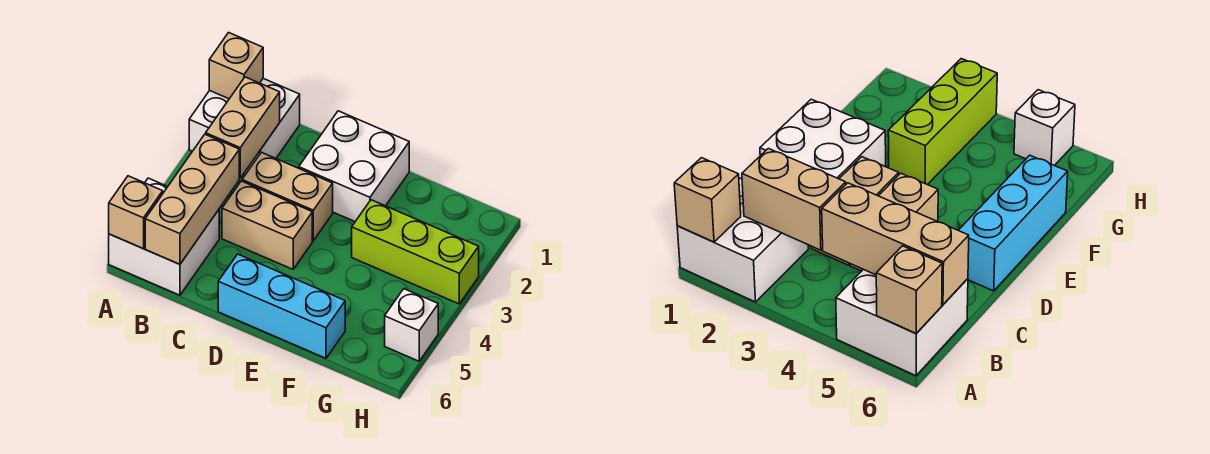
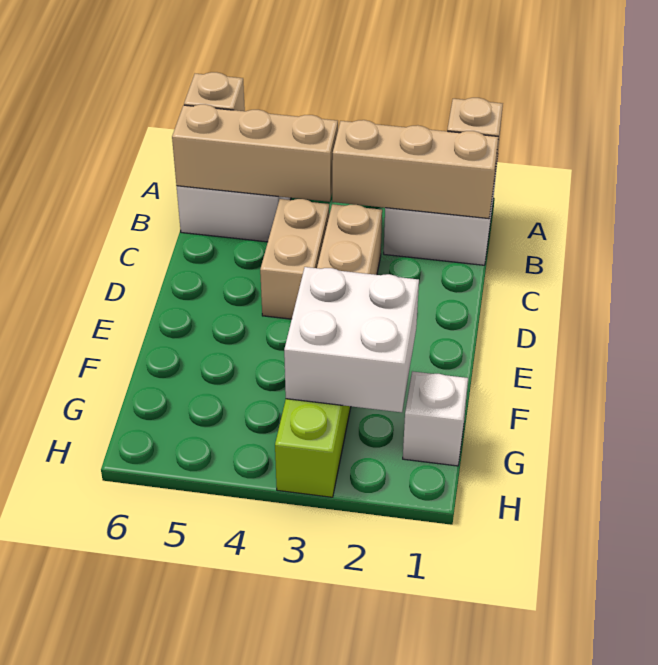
tan 1x2 brick [206,77,280,178] -> tan 1x3 brick [332,120,498,219]
white 2x2 brick [299,111,409,221] -> white 2x2 brick moved to [284,267,419,412]
cyan 1x3 brick [218,254,345,358] -> none
white 1x1 brick [385,289,438,361] -> white 1x1 brick moved to [403,371,468,466]

